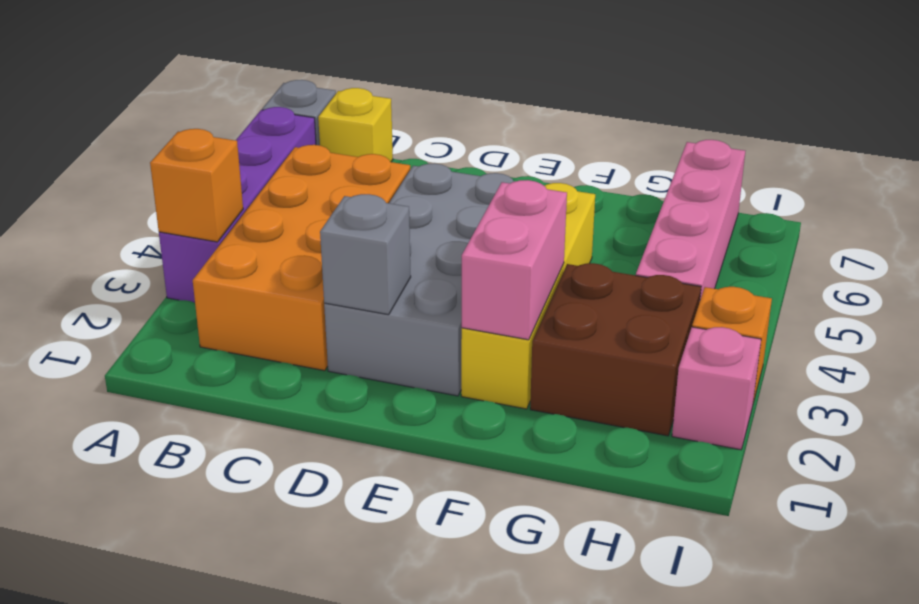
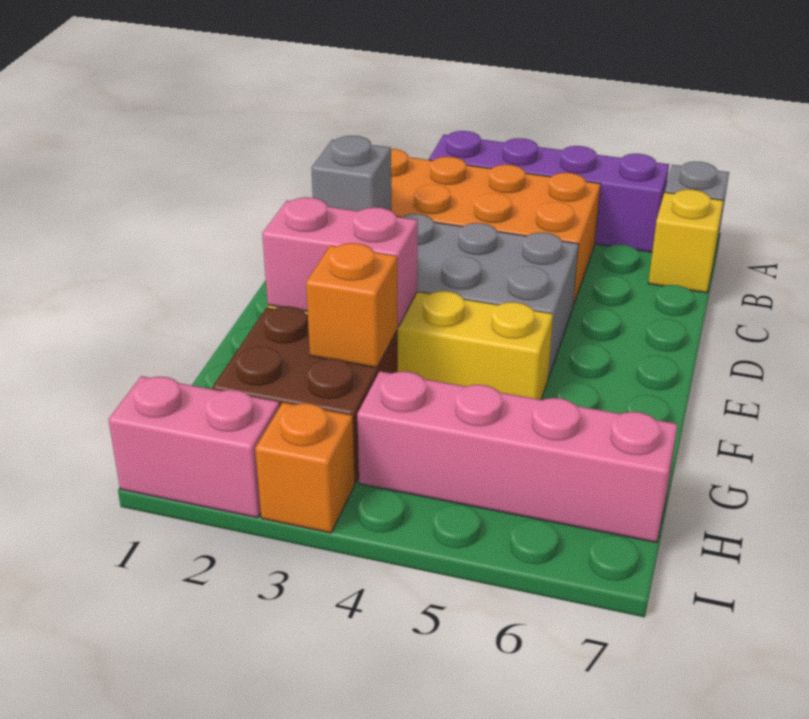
orange 1x1 brick [150,129,243,242] -> orange 1x1 brick moved to [306,243,398,368]
pink 1x1 brick [672,327,761,450] -> pink 1x2 brick [108,376,279,518]

